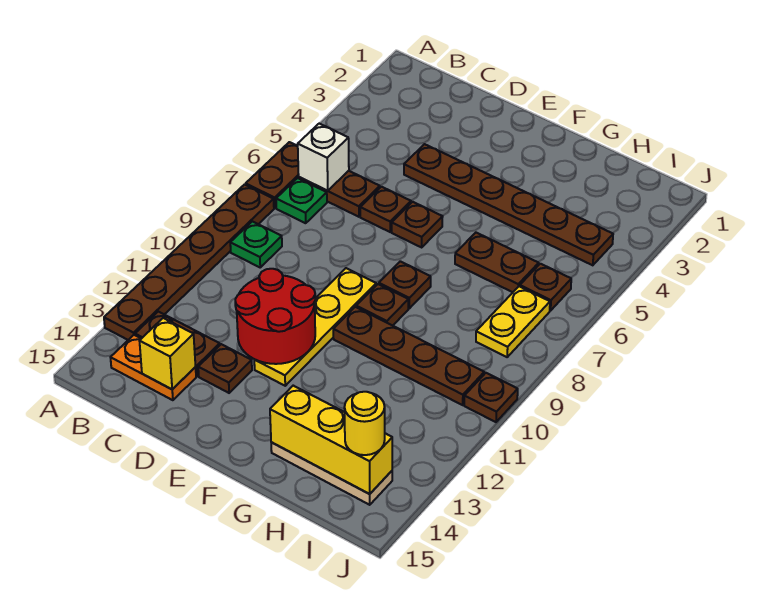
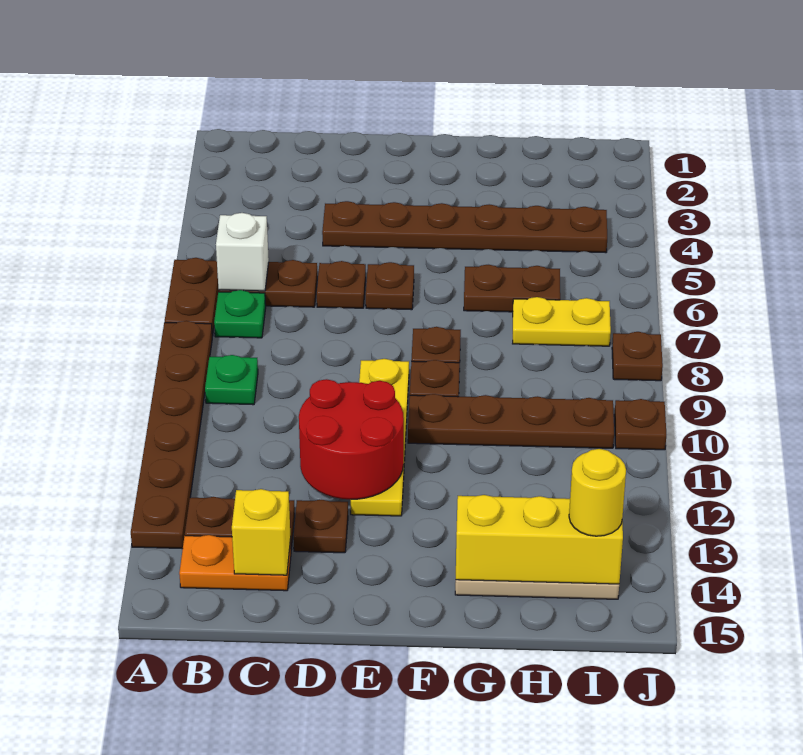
brown 1x1 plate [520,264,571,311] -> brown 1x1 plate moved to [612,332,663,381]
yellow 1x2 plate [476,286,550,357] -> yellow 1x2 plate turned to [513,297,611,346]

